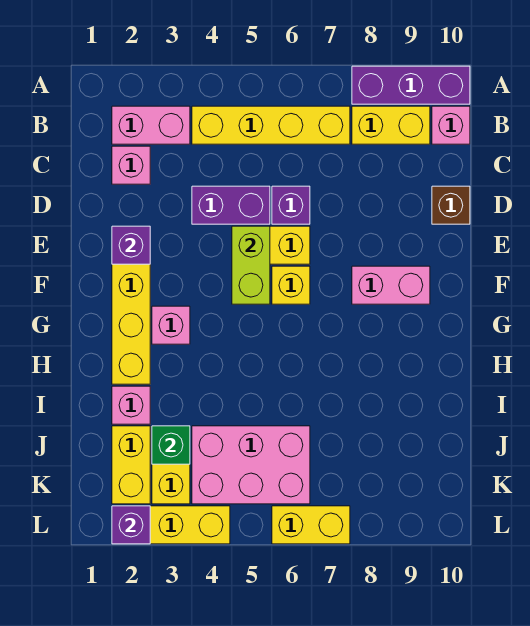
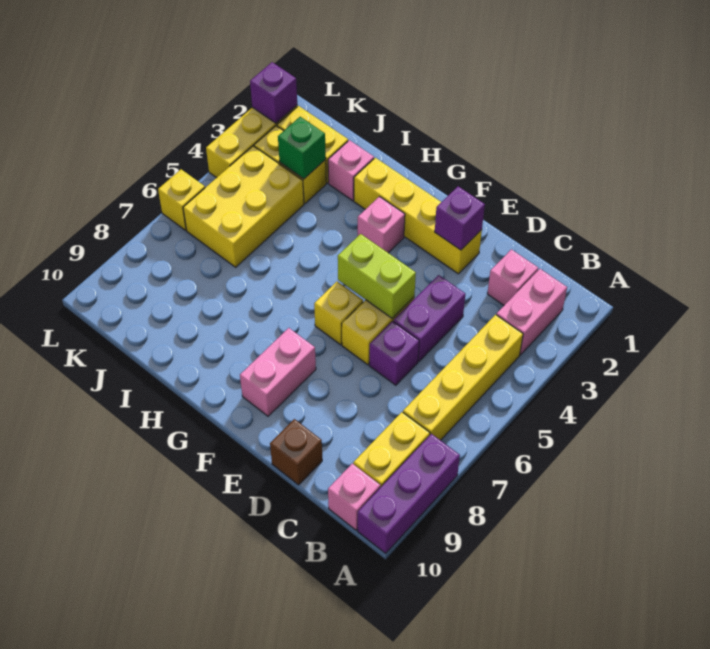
pink 2x3 brick [192,426,310,504] -> yellow 2x3 brick [183,146,304,267]
yellow 1x2 brick [272,506,350,544] -> yellow 1x1 brick [158,169,205,230]

